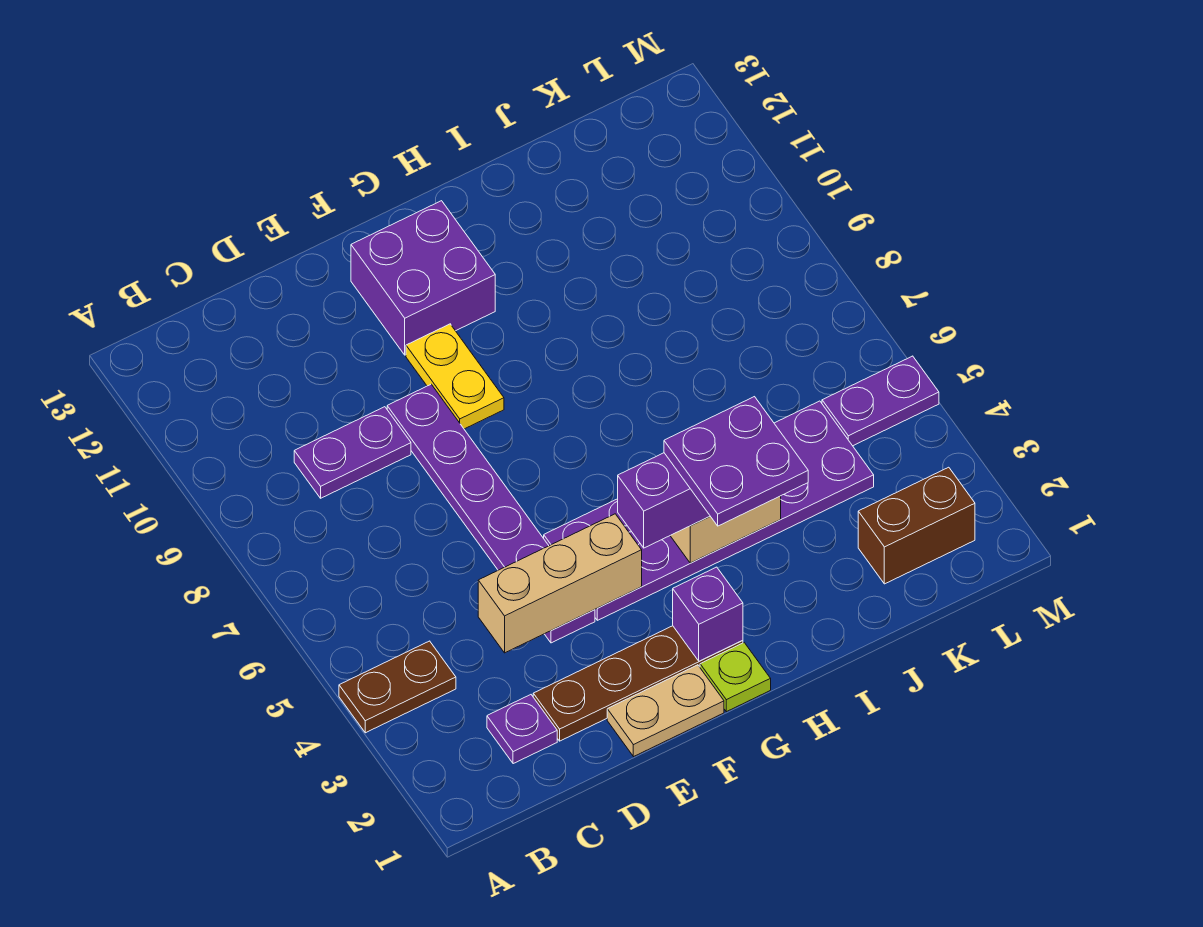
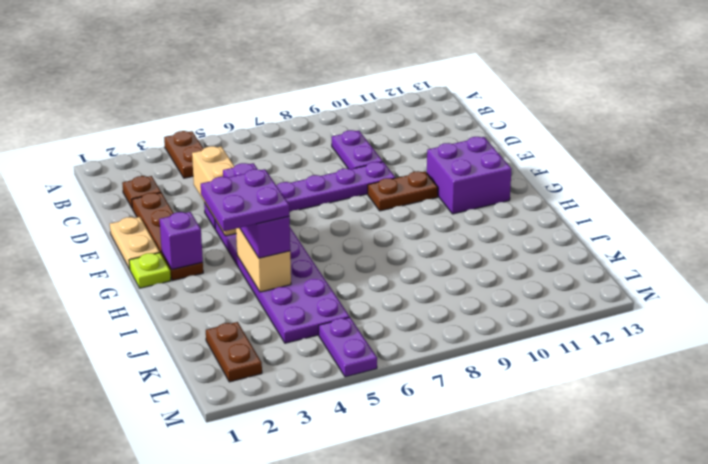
purple 1x1 plate [487,695,557,764] -> brown 1x1 plate [122,176,161,209]
yellow 1x2 plate [406,324,504,429] -> brown 1x2 plate [368,171,438,211]
brown 1x2 brick [858,467,975,584] -> brown 1x2 plate [206,322,262,382]

